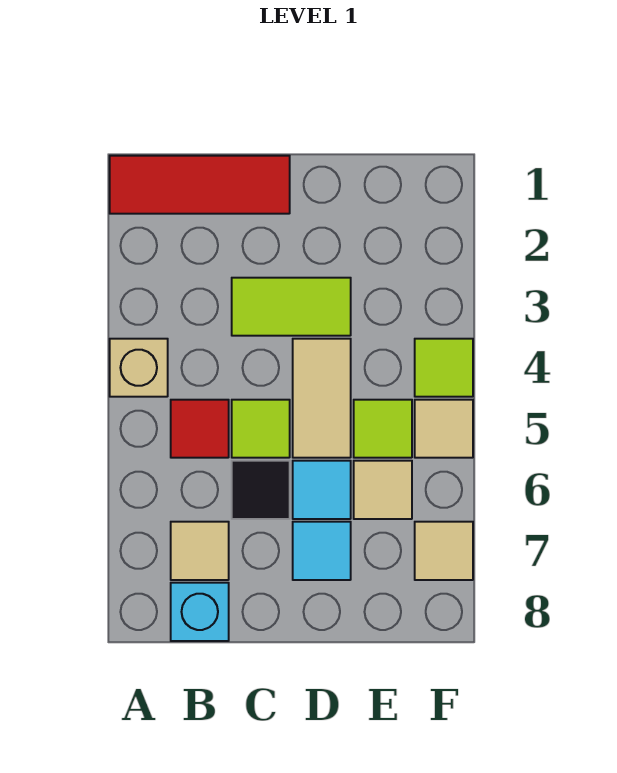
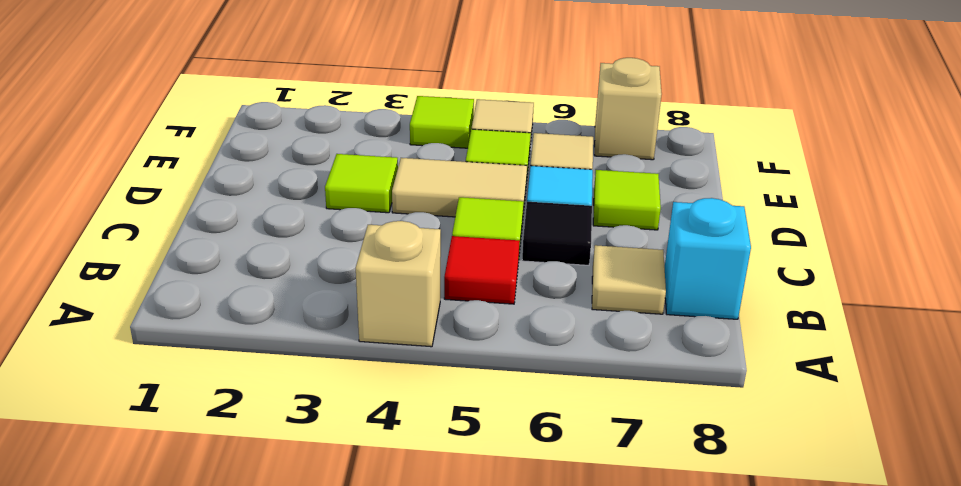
red 1x3 tile [110,156,290,214] -> none
lime 1x2 tile [232,278,351,336] -> lime 1x1 tile [325,154,398,213]
cyan 1x1 tile [293,522,351,580] -> lime 1x1 tile [593,170,661,230]
tan 1x1 tile [415,522,473,580] -> tan 1x1 brick [595,58,662,160]

